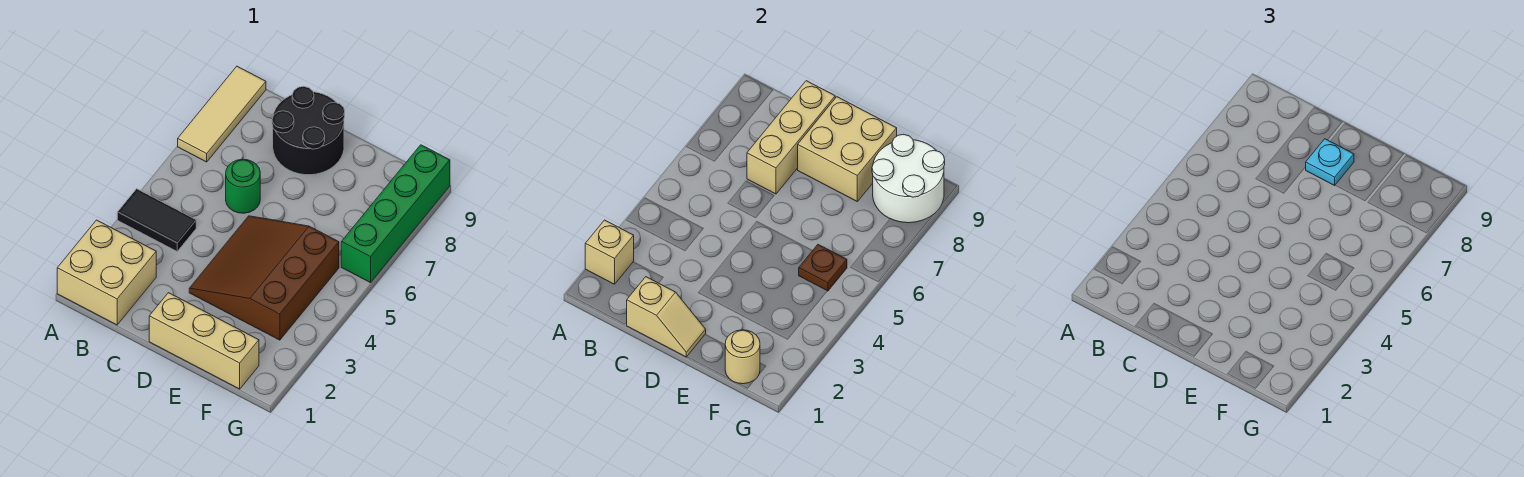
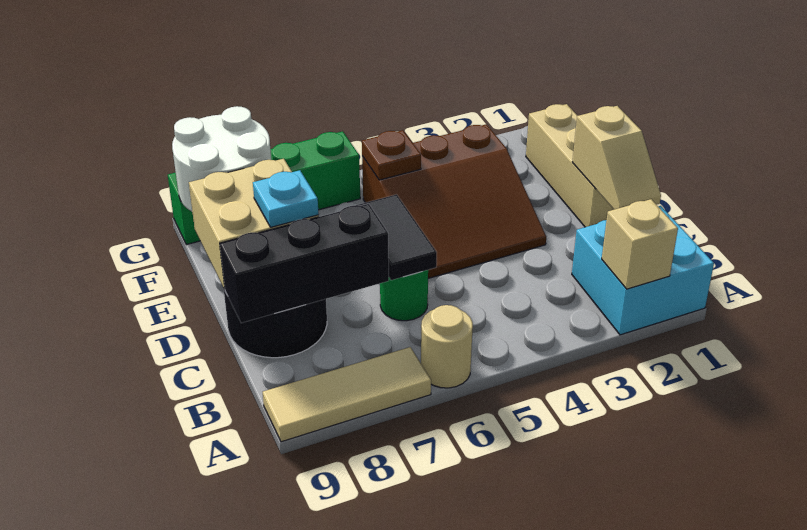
tan 2x2 brick [57,220,156,325] -> cyan 2x2 brick [572,206,714,335]
black 1x2 tile [117,189,196,251] -> black 1x2 tile moved to [355,195,437,280]
tan 1x2 slope [627,277,706,357] -> tan 1x2 slope turned to [573,106,661,209]
tan 1x3 brick [747,81,835,194] -> black 1x3 brick [220,204,389,323]
tan 1x1 round brick [725,330,760,384] -> tan 1x1 round brick moved to [421,305,473,388]

